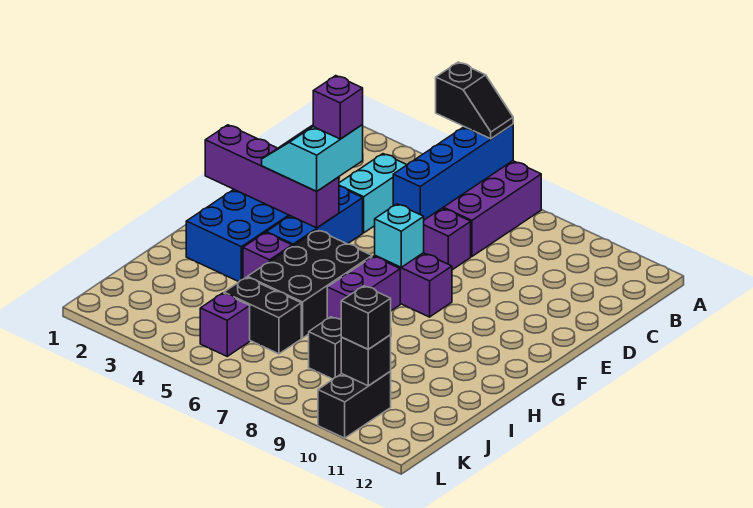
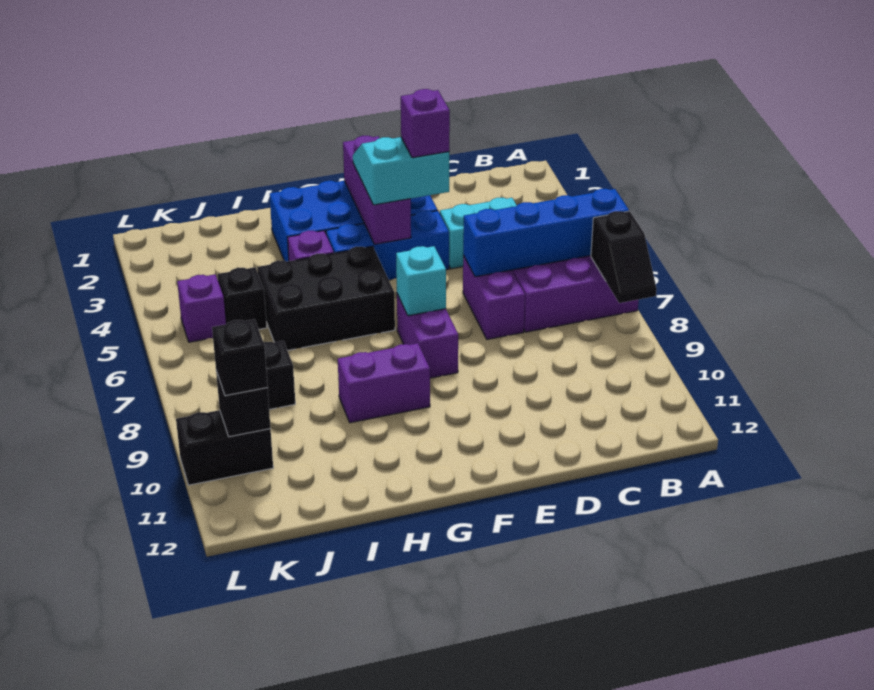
black 1x2 slope [436,62,513,139] -> black 1x2 slope moved to [591,211,657,303]
purple 1x4 brick [205,125,339,228] -> purple 1x3 brick [343,136,411,244]
purple 1x2 brick [327,256,400,319] -> purple 1x2 brick moved to [338,343,430,423]
black 1x2 brick [224,277,301,354] -> black 1x1 brick [218,267,267,329]

